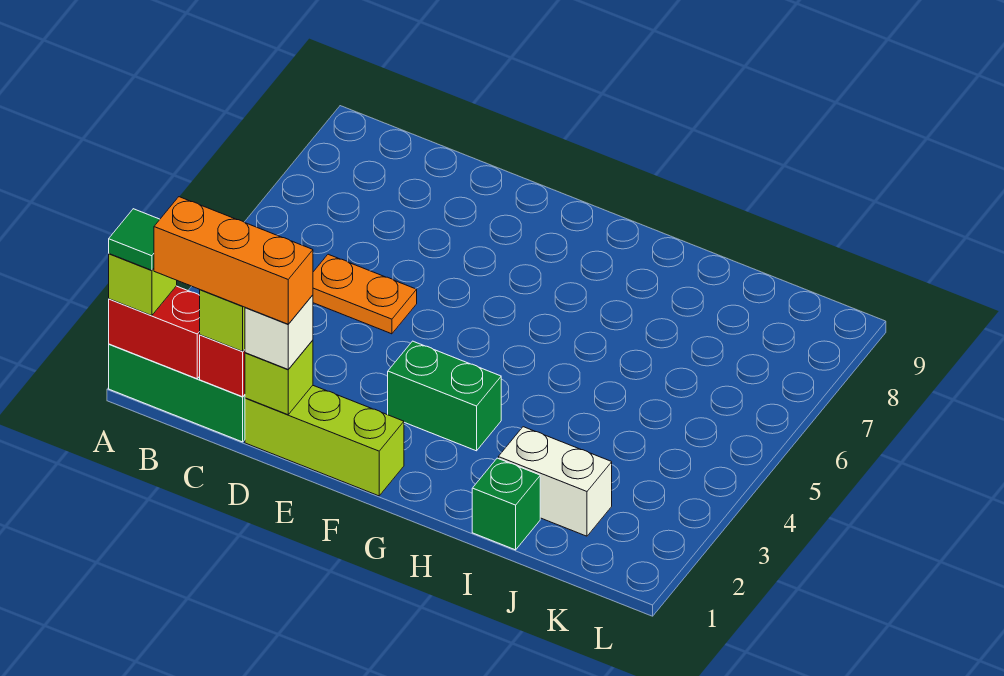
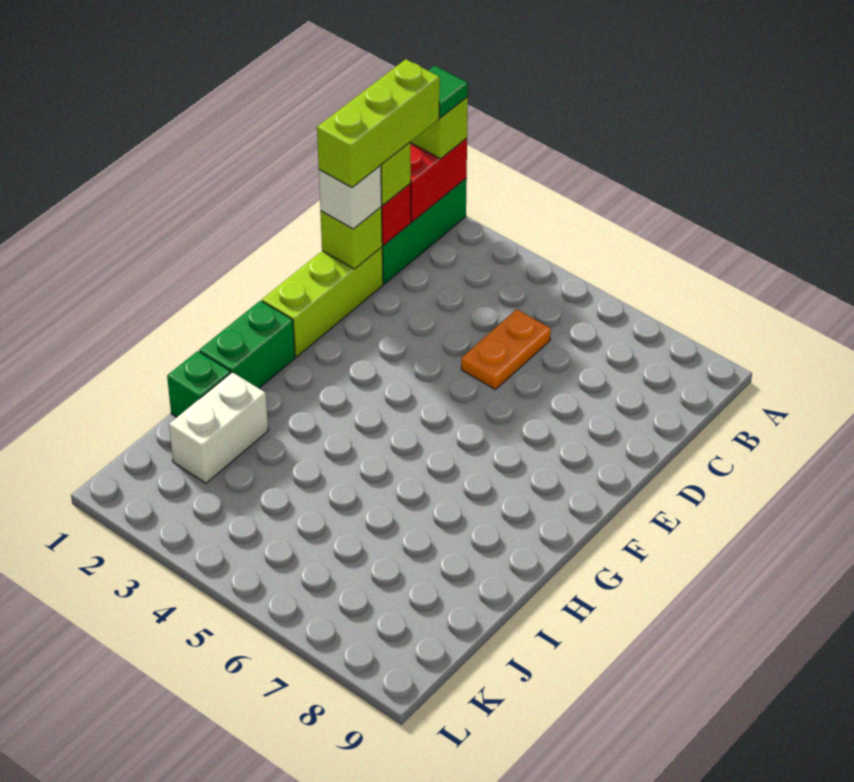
orange 1x3 brick [154,197,313,324] -> lime 1x3 brick [317,59,440,188]
green 1x2 brick [388,341,501,451] -> green 1x2 brick moved to [199,301,295,388]

